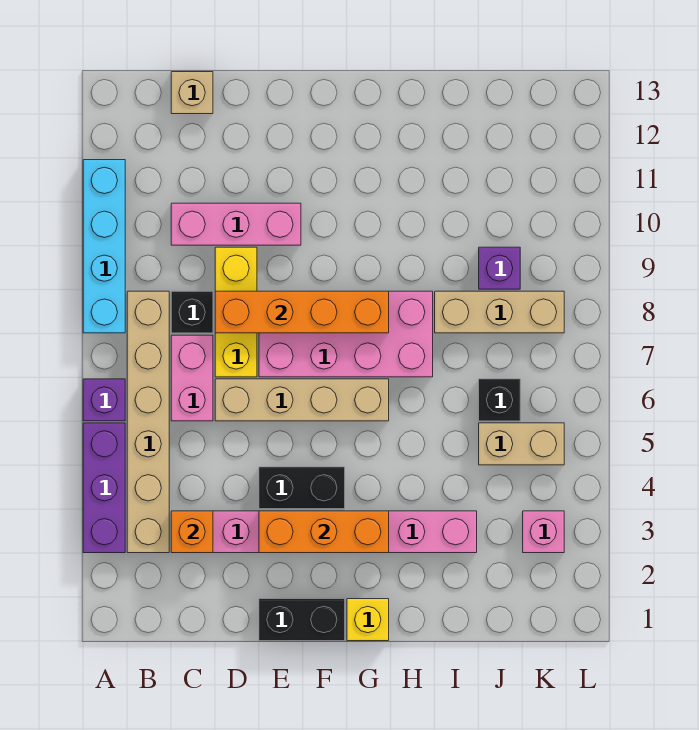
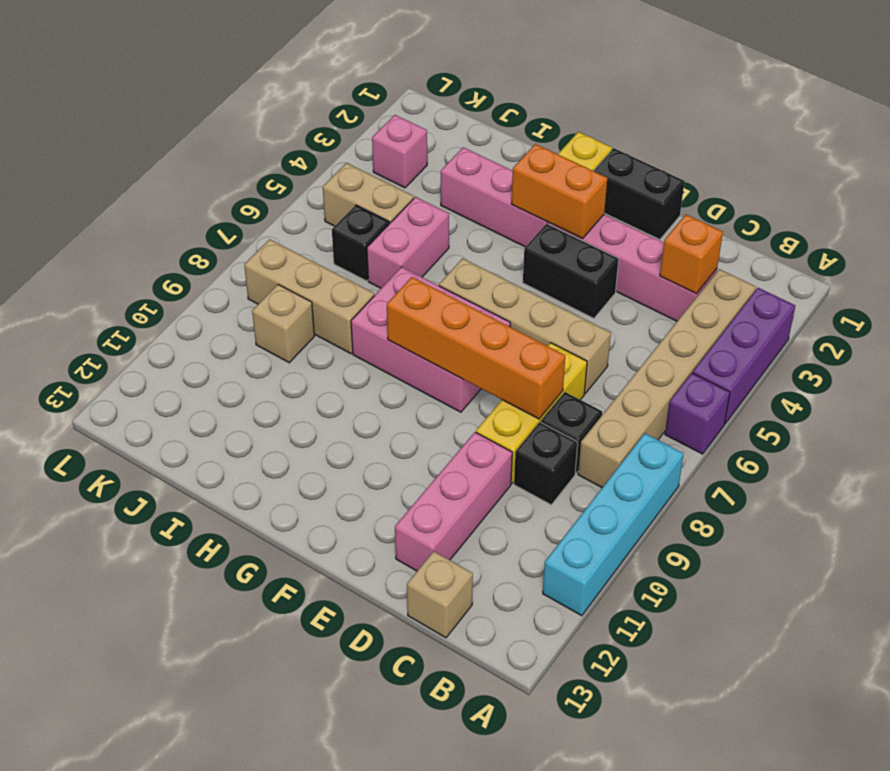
pink 1x2 brick [171,335,213,421] -> pink 1x2 brick moved to [367,197,449,288]
none -> black 1x1 brick [514,422,578,505]
pink 1x3 brick [171,203,301,245] -> pink 1x3 brick turned to [395,432,512,571]
orange 1x3 brick [259,511,389,553] -> orange 1x2 brick [512,144,607,238]
pink 2x4 brick [259,291,433,377] -> pink 2x3 brick [351,267,510,412]
purple 1x1 brick [479,247,520,289] -> tan 1x1 brick [252,284,314,363]

